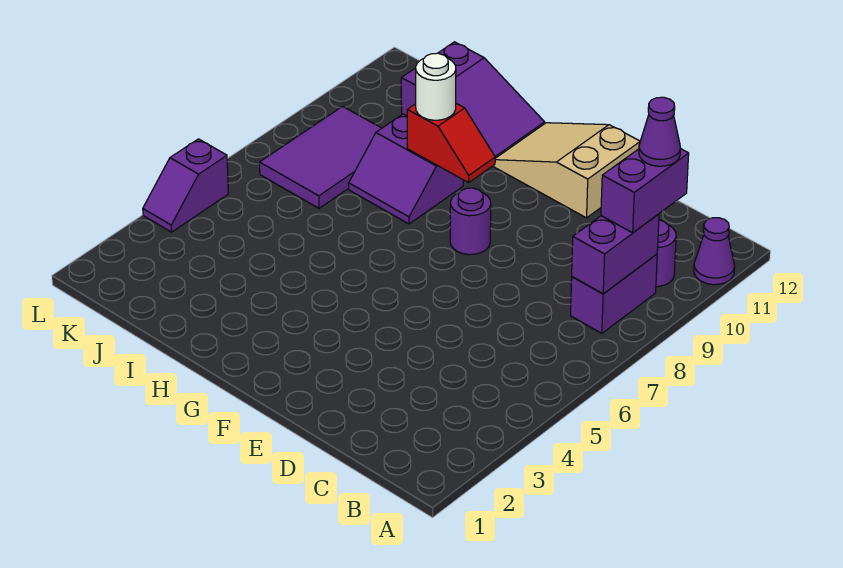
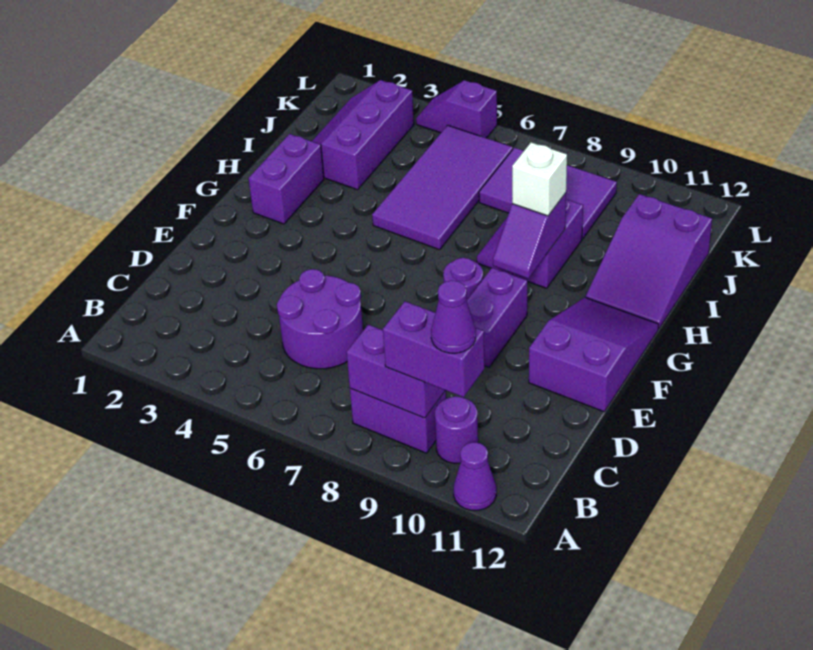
none -> purple 2x2 round brick [277,269,363,369]
none -> purple 1x2 brick [467,268,527,367]
tan 2x3 slope [493,123,640,218] -> purple 2x3 slope [529,297,659,412]
none -> purple 1x2 brick [249,134,324,224]
red 1x2 slope [407,103,495,183] -> purple 1x2 slope [493,193,566,278]
none -> purple 2x4 tile [372,125,513,250]
white 1x1 round brick [416,53,456,120] -> white 1x1 brick [512,142,567,216]
none -> purple 2x3 slope [312,80,414,190]

